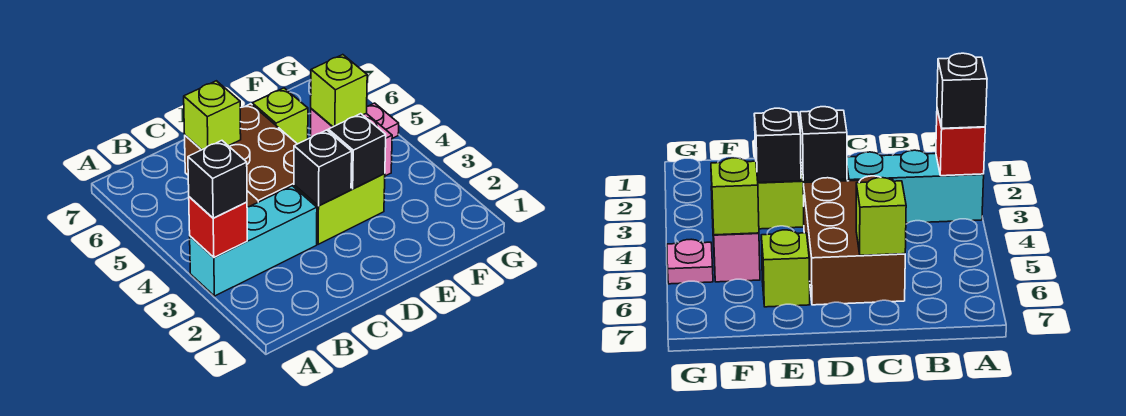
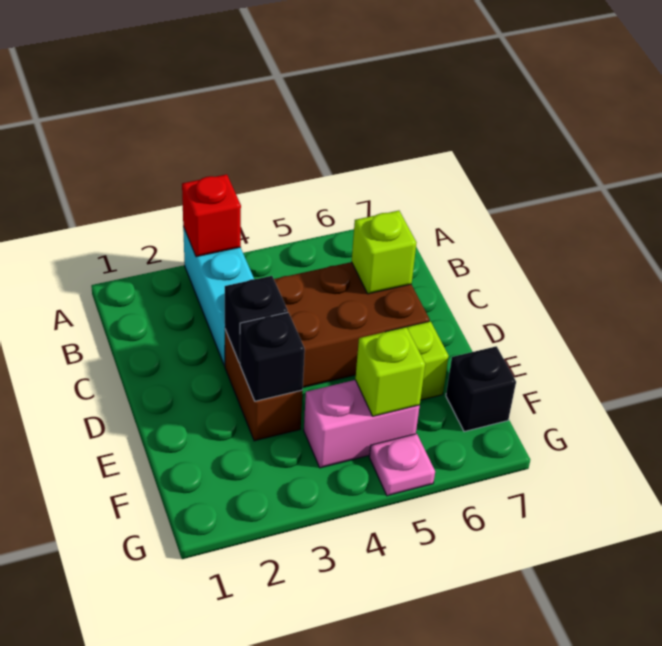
black 1x1 brick [188,141,247,218] -> black 1x1 brick moved to [446,346,516,432]
lime 1x2 brick [294,174,385,244] -> brown 1x2 brick [225,330,303,441]

